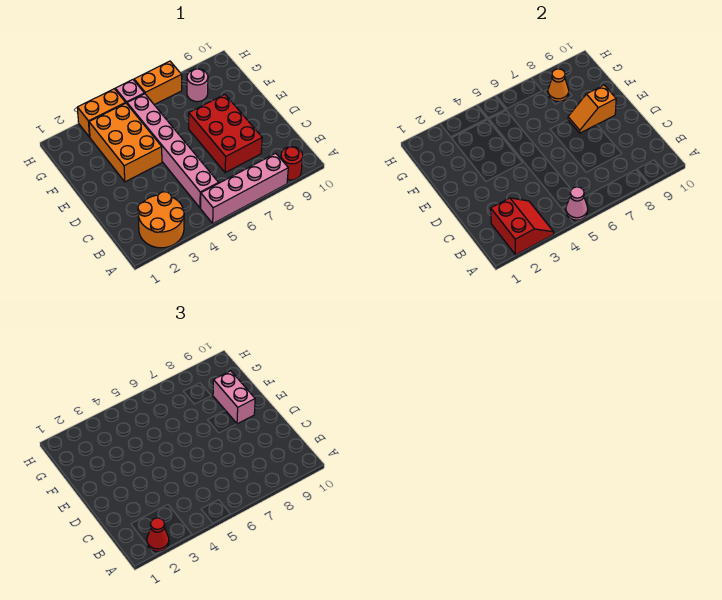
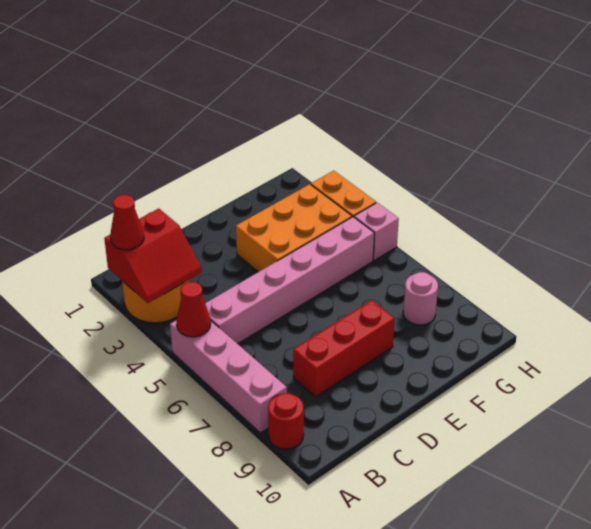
pink 1x1 cone [566,187,588,220] -> red 1x1 cone [177,282,211,337]
red 2x3 brick [189,94,262,173] -> red 1x3 brick [293,300,395,397]
orange 1x2 slope [568,85,616,133] -> none
pink 1x2 brick [213,371,255,424] -> none
orange 1x1 cone [548,69,569,102] -> none
orange 1x2 brick [134,61,182,105] -> none

